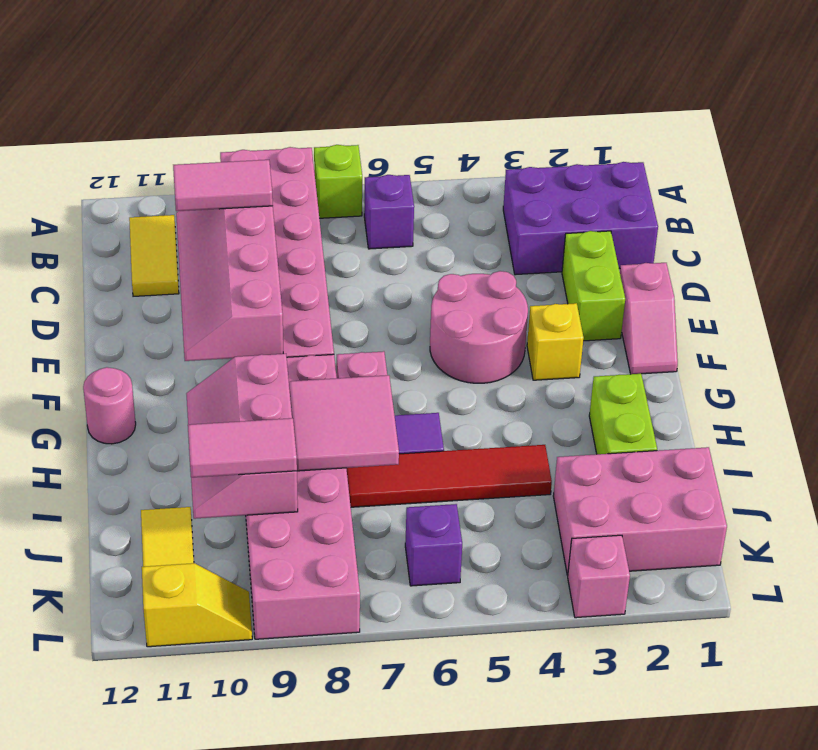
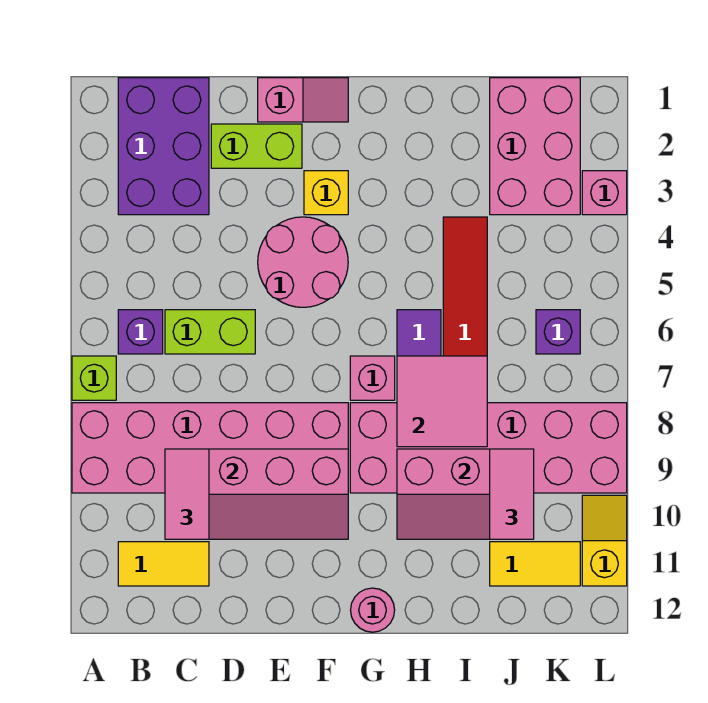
lime 1x2 brick [589,374,657,454] -> lime 1x2 brick moved to [165,310,255,354]

